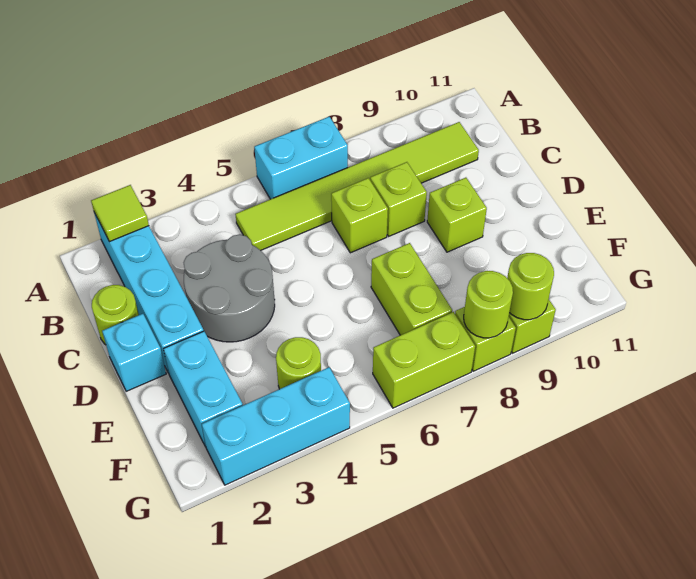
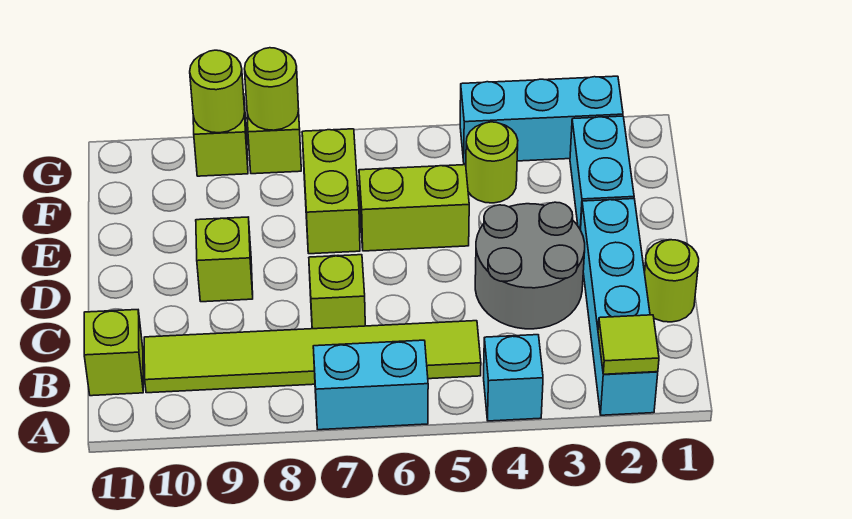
lime 1x1 brick [370,162,427,236] -> lime 1x1 brick moved to [84,310,143,396]
cyan 1x1 brick [102,314,166,391] -> cyan 1x1 brick moved to [484,335,543,421]
lime 1x2 brick [373,312,475,408] -> lime 1x2 brick moved to [359,165,469,251]

